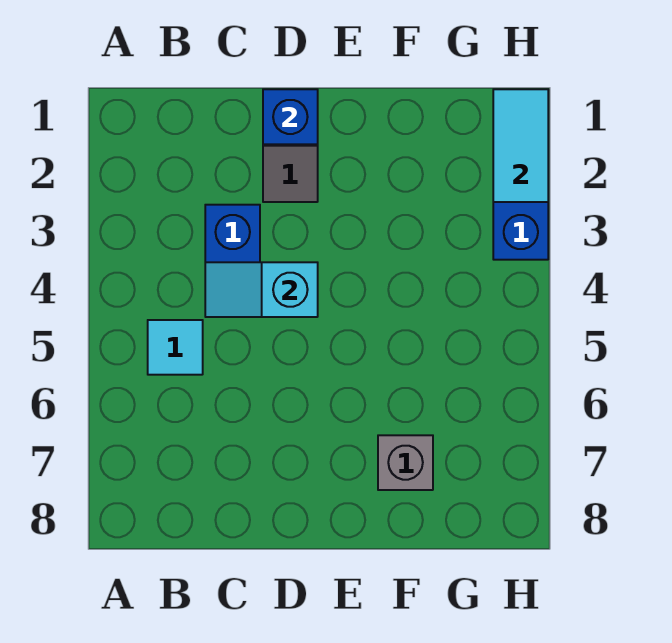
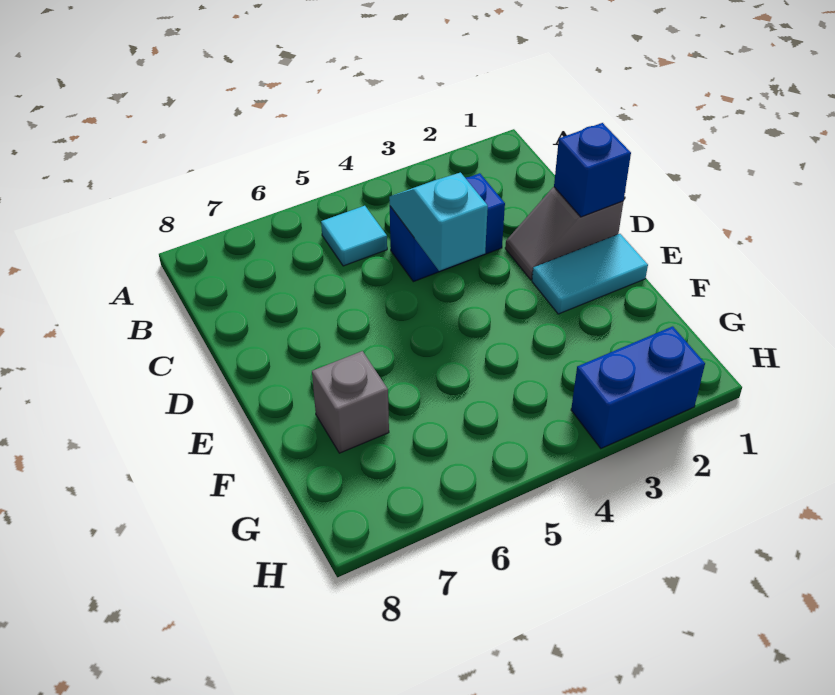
cyan 1x2 tile [493,89,548,202] -> cyan 1x2 tile moved to [532,234,648,314]

